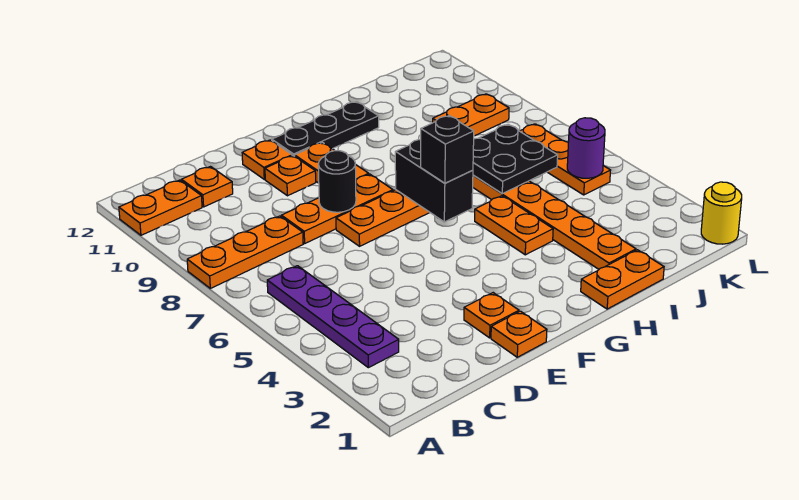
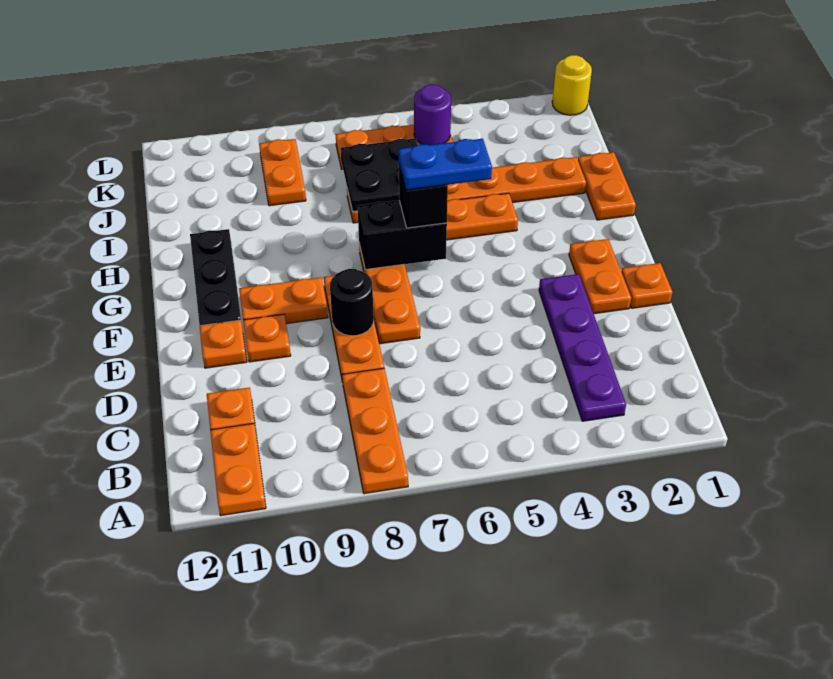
purple 1x4 plate [267,266,399,368] -> purple 1x4 plate turned to [539,274,626,421]
orange 1x1 plate [464,293,519,338] -> orange 1x2 plate [569,239,631,314]
none -> blue 1x2 plate [399,139,492,190]

